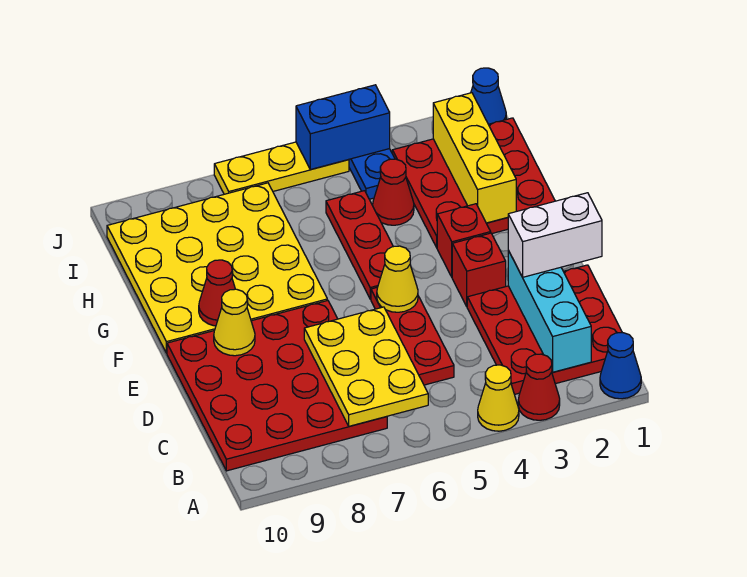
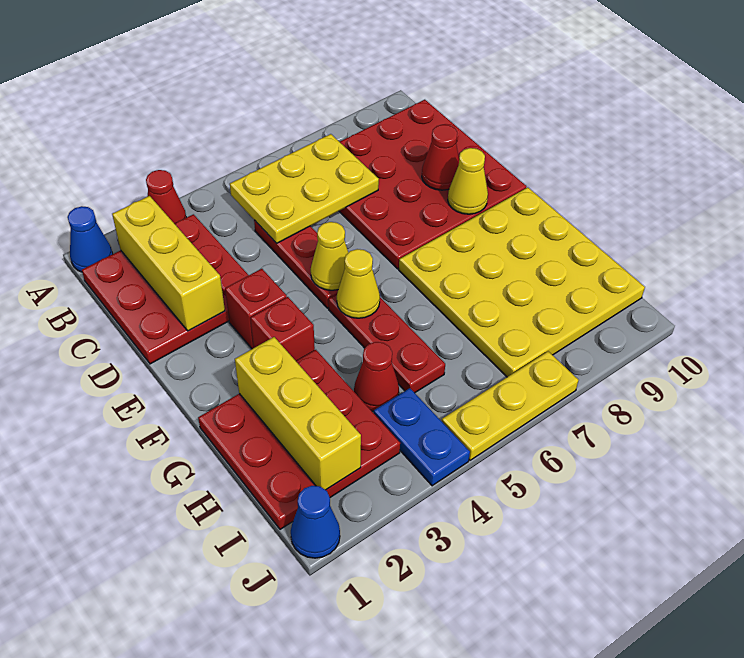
yellow 1x1 cone [478,365,519,431] -> yellow 1x1 cone moved to [337,249,380,318]
cyan 1x3 brick [508,250,591,372] -> yellow 1x3 brick [112,196,225,331]
yellow 2x3 plate [304,307,428,426] -> yellow 2x3 plate turned to [230,134,379,243]
white 1x2 brick [508,193,602,277] -> none
red 1x1 cone [199,260,235,326] -> red 1x1 cone moved to [422,125,459,190]
blue 1x2 brick [296,85,390,169] -> none

